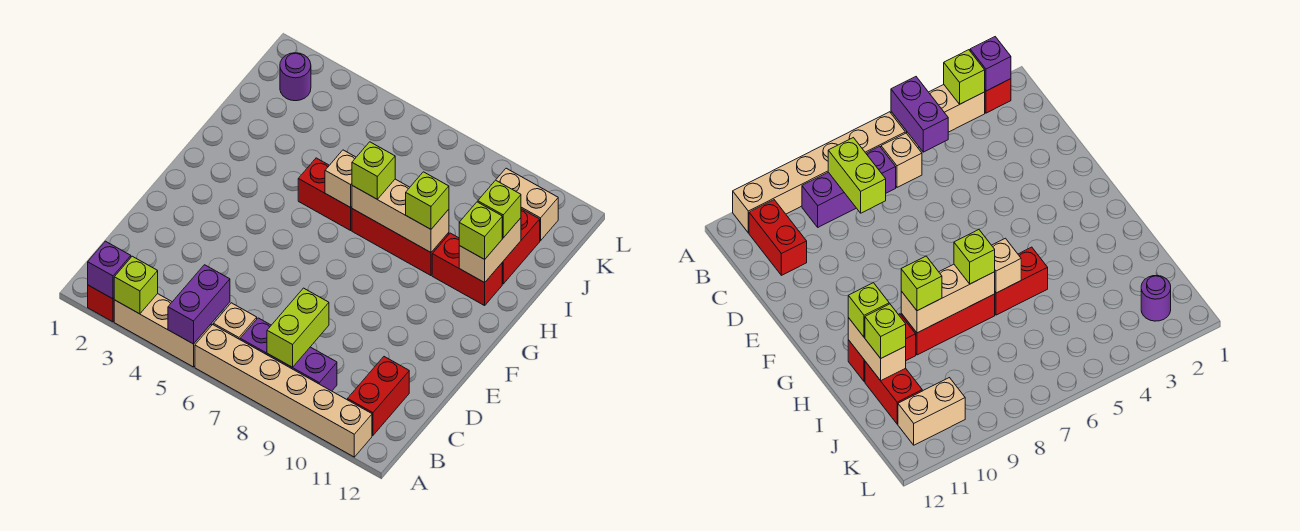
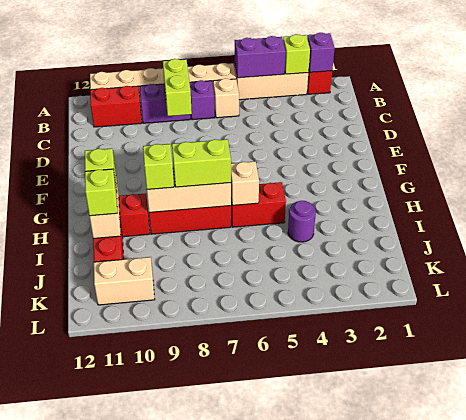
purple 1x2 brick [168,265,230,344] -> purple 1x2 brick turned to [235,36,286,78]
red 1x2 brick [348,357,409,435] -> red 1x2 brick turned to [90,86,142,127]
lime 1x1 brick [352,142,395,199] -> lime 1x2 brick [172,139,231,187]
purple 1x1 round brick [280,53,311,101] -> purple 1x1 round brick moved to [288,201,316,242]

